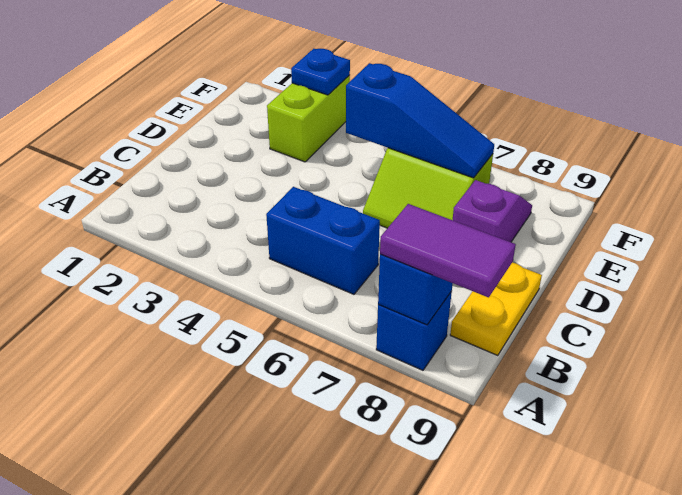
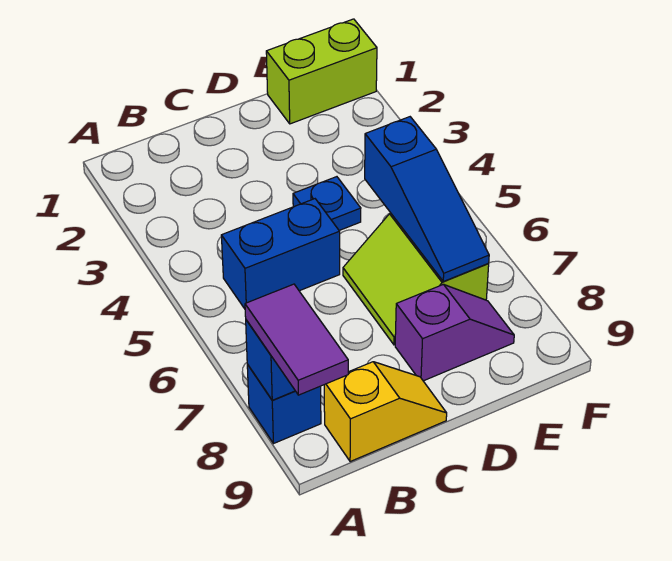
blue 1x2 brick [266,187,380,294] -> blue 1x2 brick turned to [221,199,340,309]
yellow 1x2 plate [450,263,542,356] -> yellow 1x2 slope [324,362,447,462]
lime 1x2 brick [267,75,350,162] -> lime 1x2 brick moved to [266,19,377,124]
blue 1x1 plate [291,49,350,95] -> blue 1x1 plate moved to [293,177,361,230]

